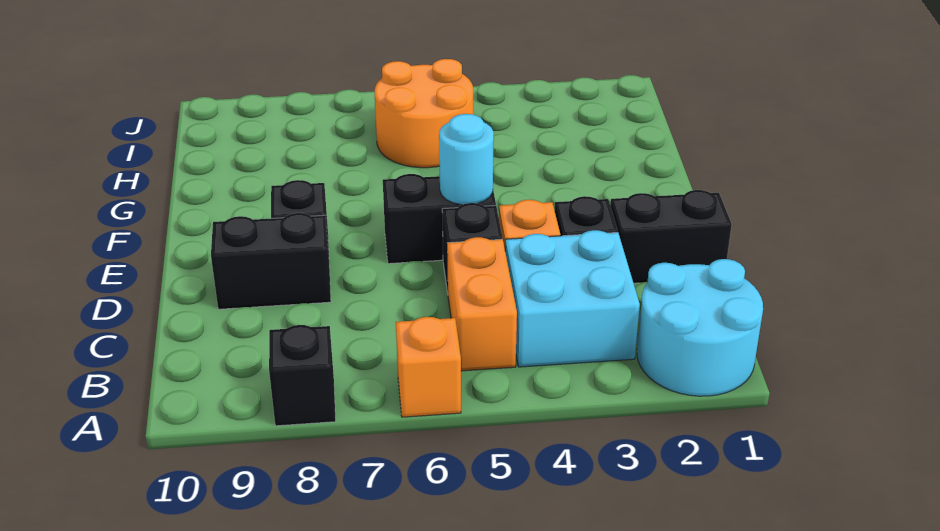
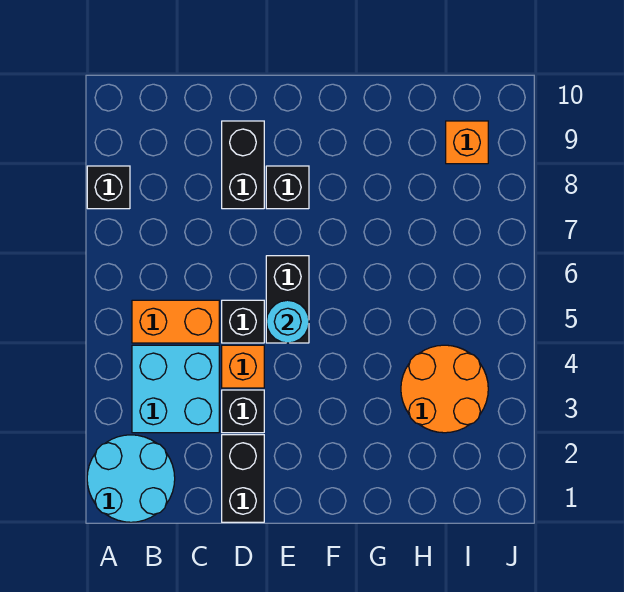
orange 1x1 brick [396,317,461,417] -> orange 1x1 brick moved to [446,121,488,164]
orange 2x2 round brick [375,59,473,168] -> orange 2x2 round brick moved to [401,345,488,433]

